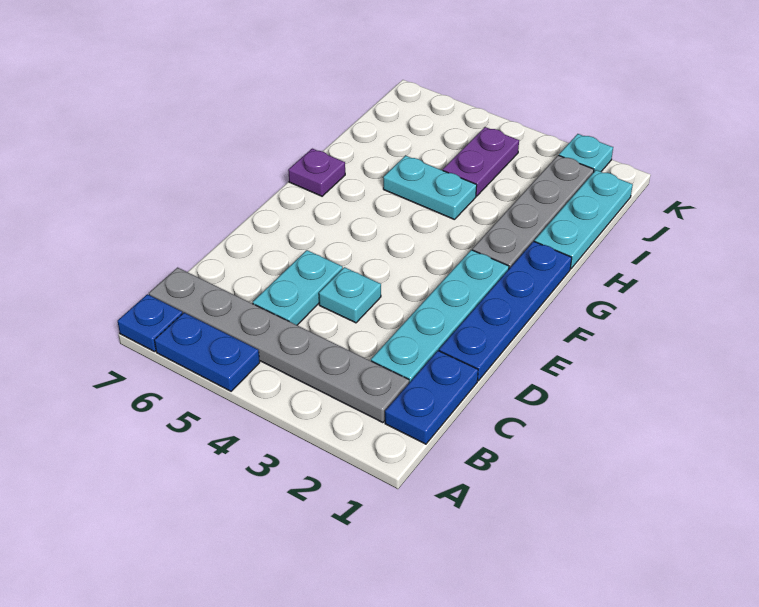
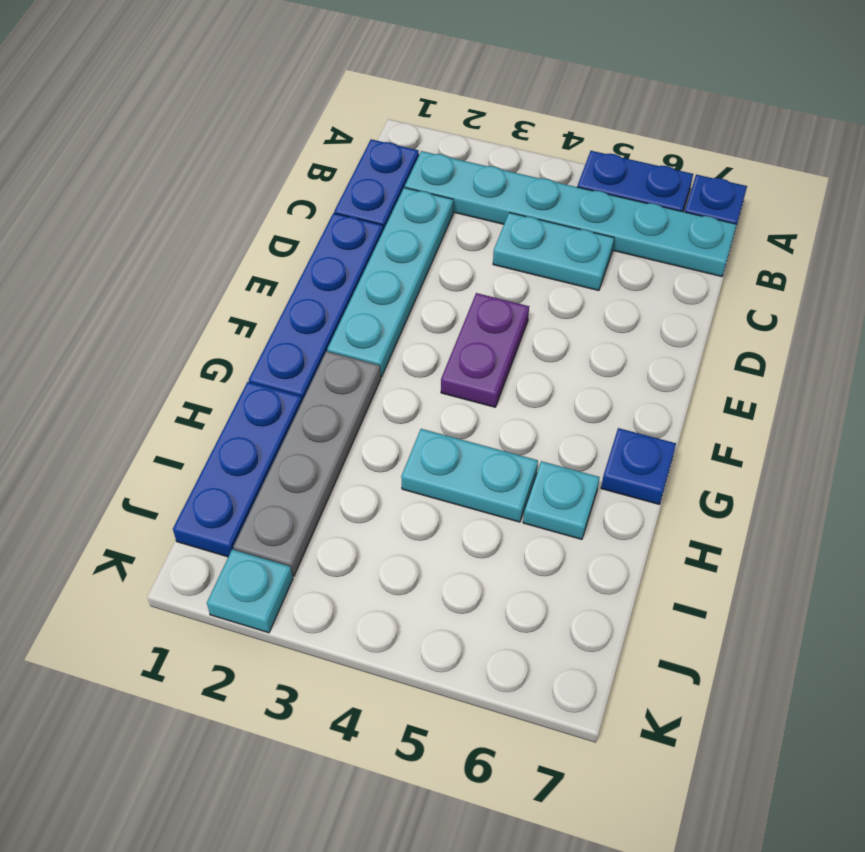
grey 1x6 plate [149,268,409,423] -> cyan 1x6 plate [405,151,737,277]
cyan 1x2 plate [253,250,343,325] -> cyan 1x2 plate turned to [493,213,614,291]
cyan 1x1 plate [319,267,381,323] -> cyan 1x1 plate moved to [523,461,600,539]
purple 1x1 plate [288,149,345,196] -> blue 1x1 plate [601,428,676,504]
cyan 1x3 plate [534,170,633,269] -> blue 1x3 plate [173,382,302,557]
purple 1x2 plate [443,127,519,196] -> purple 1x2 plate moved to [441,293,529,407]

